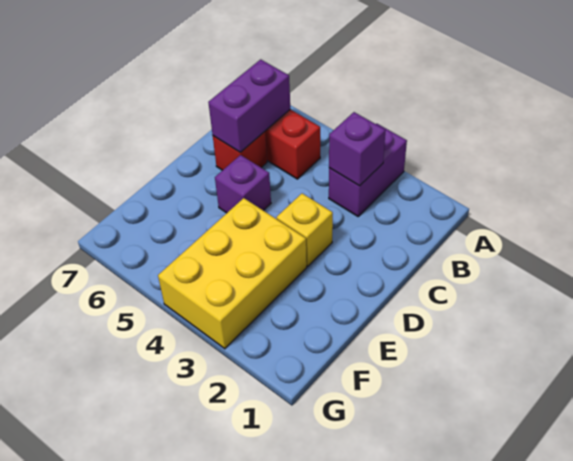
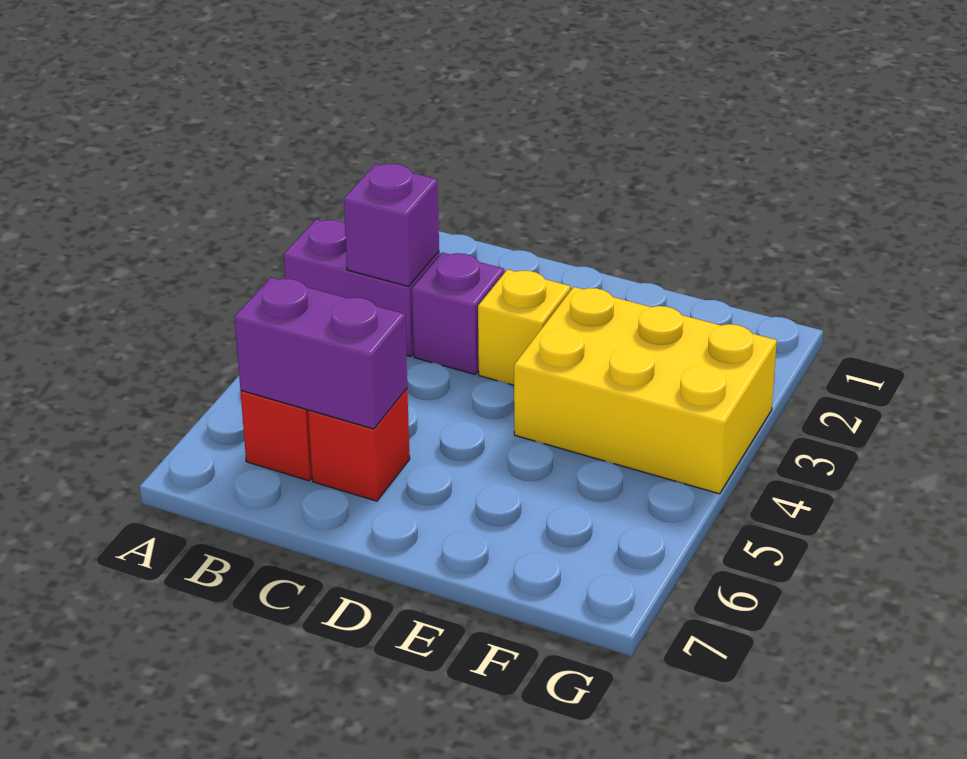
purple 1x1 brick [215,155,271,213] -> purple 1x1 brick moved to [412,252,504,375]

